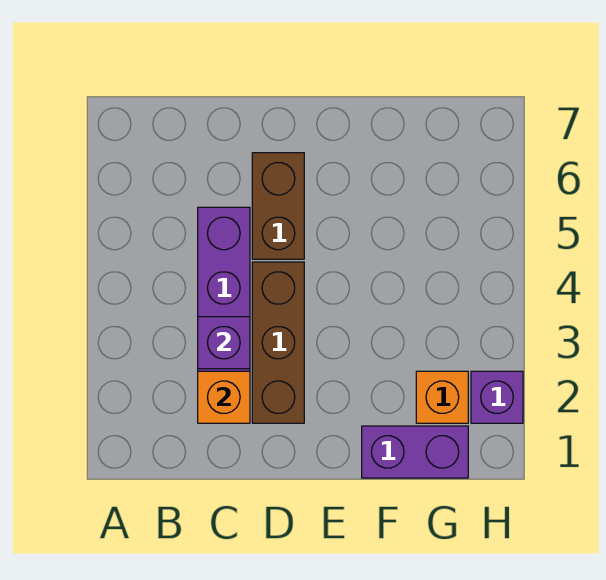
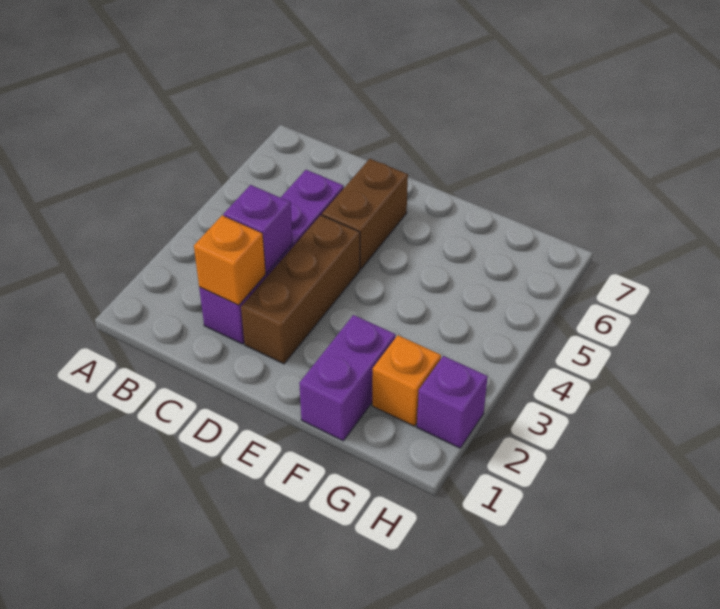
purple 1x2 brick [362,426,468,478] -> purple 1x2 brick turned to [299,315,396,441]

